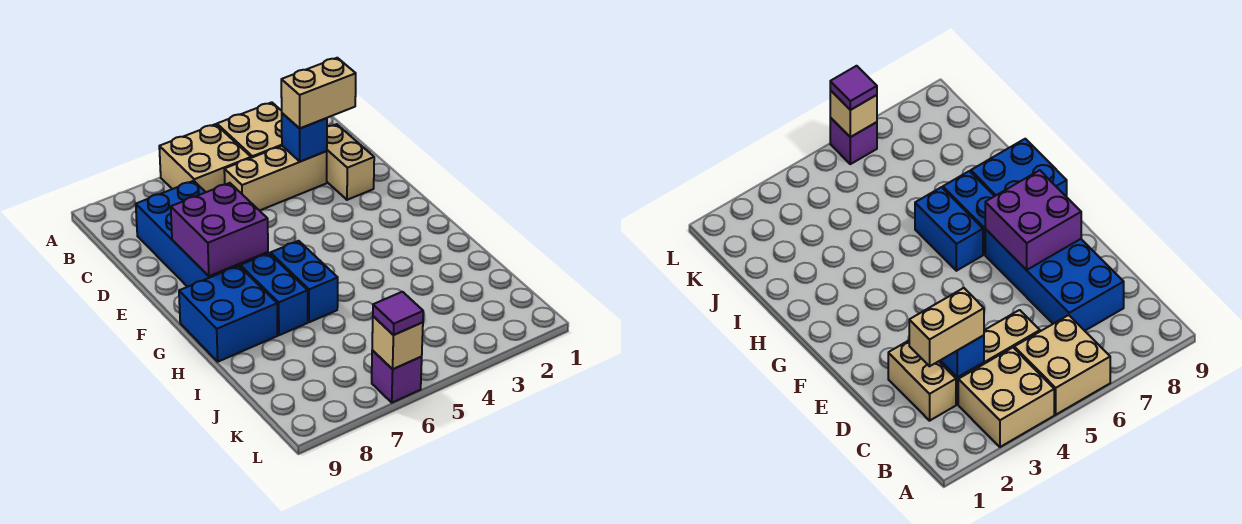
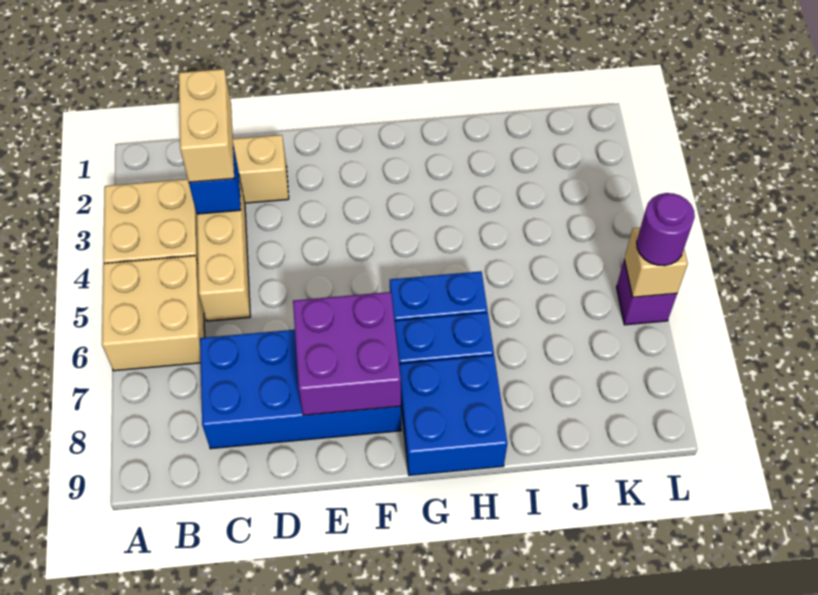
purple 1x1 tile [373,292,423,335] -> purple 1x1 round brick [637,193,695,266]

